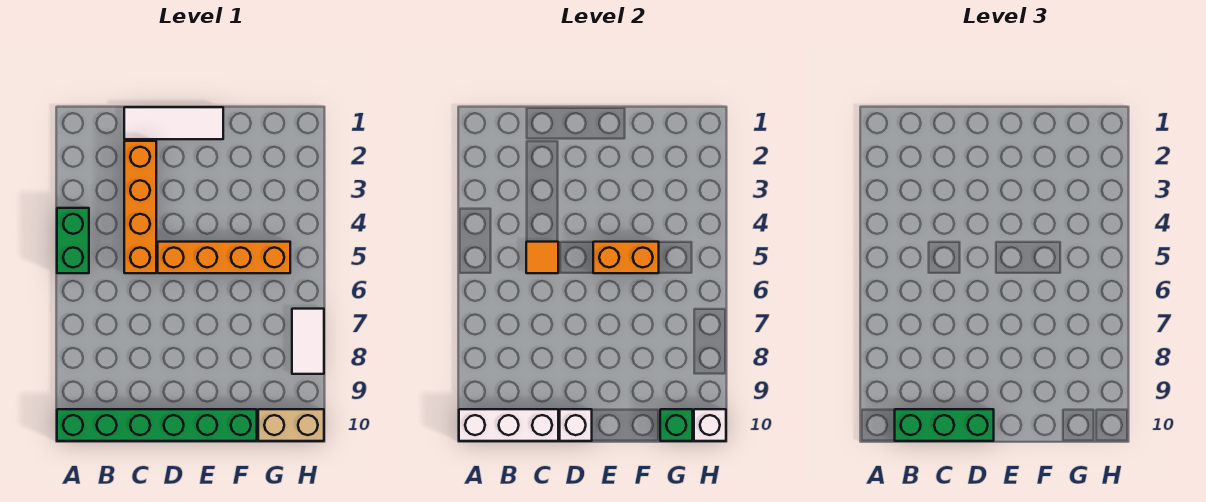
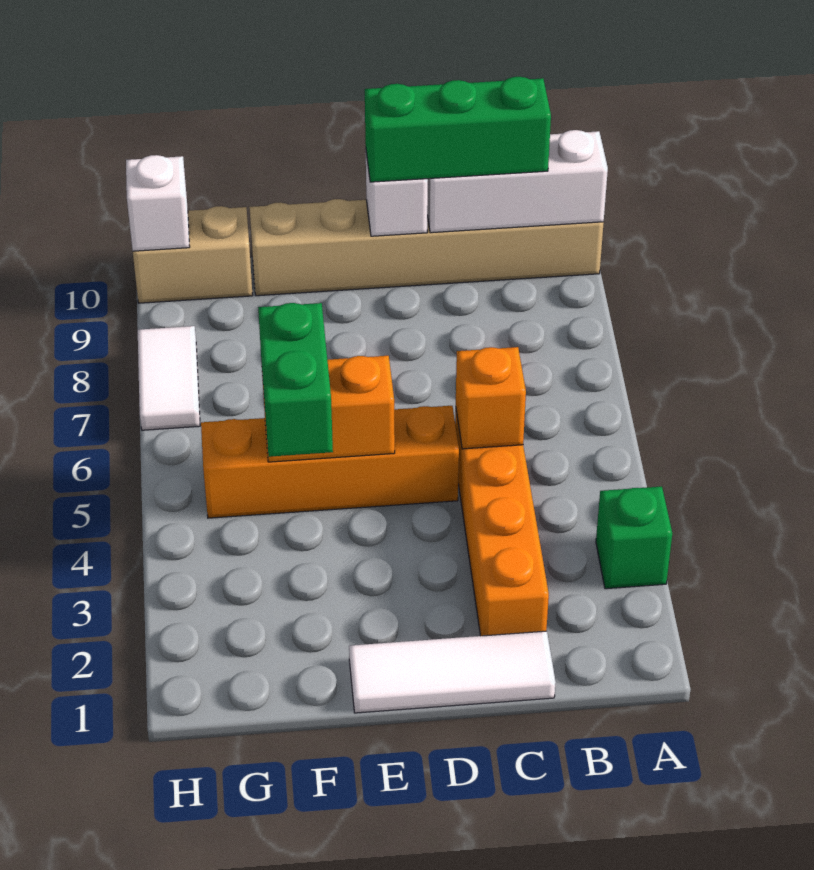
green 1x2 brick [57,208,89,273] -> green 1x2 brick moved to [258,303,333,457]
green 1x6 brick [57,409,257,441] -> tan 1x6 brick [249,199,604,296]
orange 1x1 tile [526,242,558,273] -> orange 1x1 brick [456,347,526,449]
green 1x1 brick [660,409,692,441] -> green 1x1 brick moved to [596,486,672,589]

